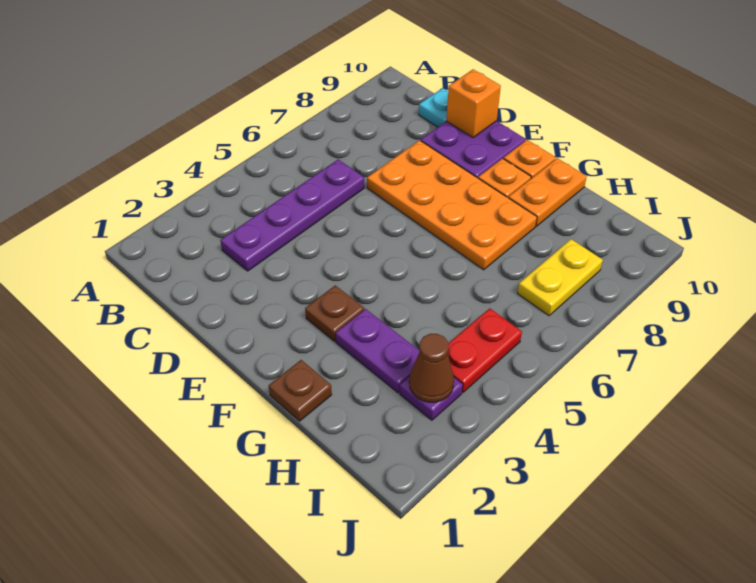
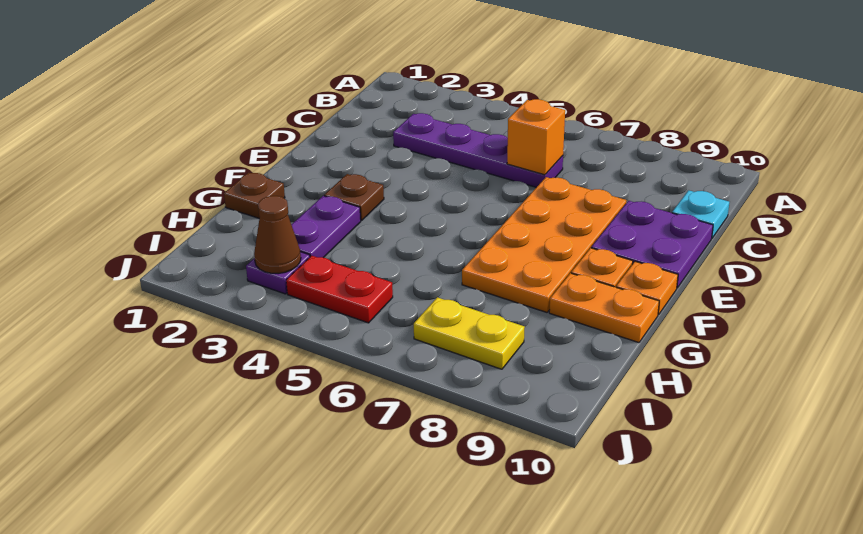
orange 1x1 brick [446,69,501,137] -> orange 1x1 brick moved to [507,99,565,175]

